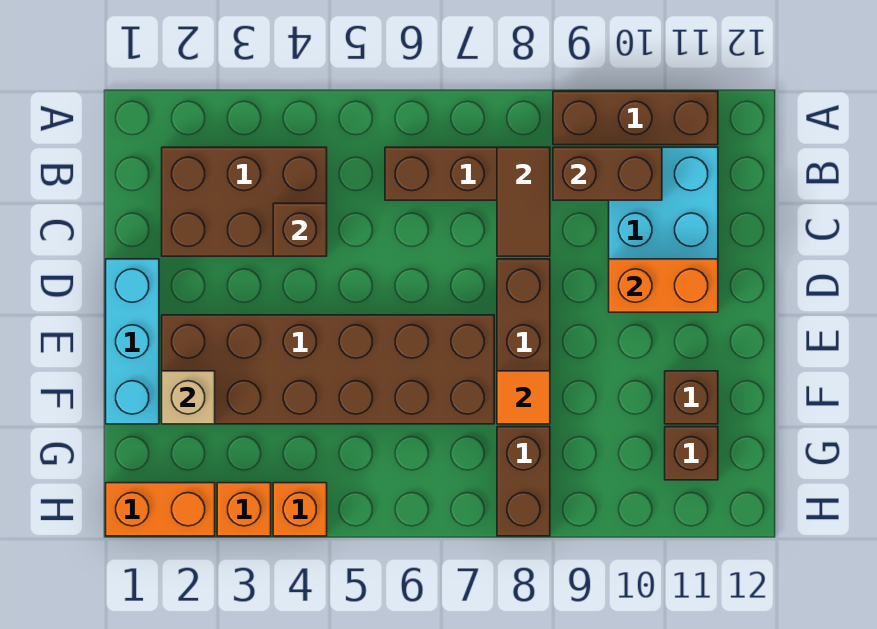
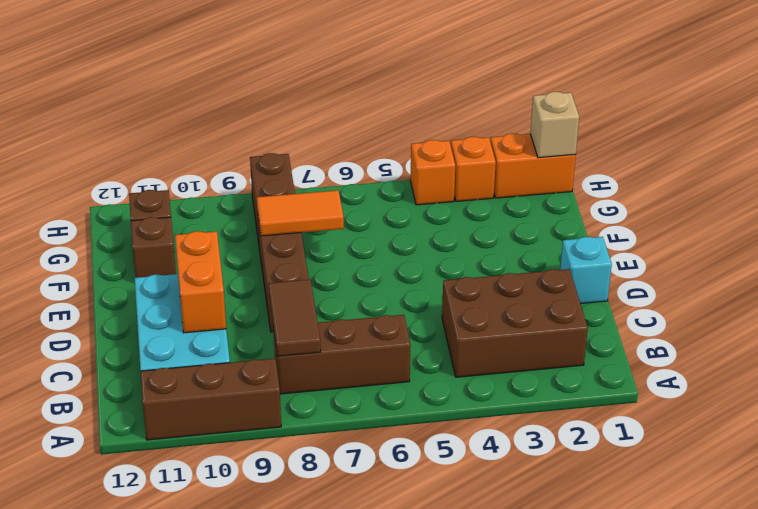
brown 1x2 brick [553,147,662,200] -> none
brown 1x1 brick [273,203,327,256] -> none
cyan 1x3 brick [106,259,159,424] -> cyan 1x1 brick [560,237,612,304]
orange 1x2 brick [609,259,718,312] -> orange 1x2 brick turned to [175,231,226,333]
brown 2x6 brick [162,315,494,424] -> none
tan 1x1 brick [162,371,215,424] -> tan 1x1 brick moved to [530,92,579,158]
orange 1x1 tile [497,371,550,424] -> orange 1x2 tile [257,190,344,236]

